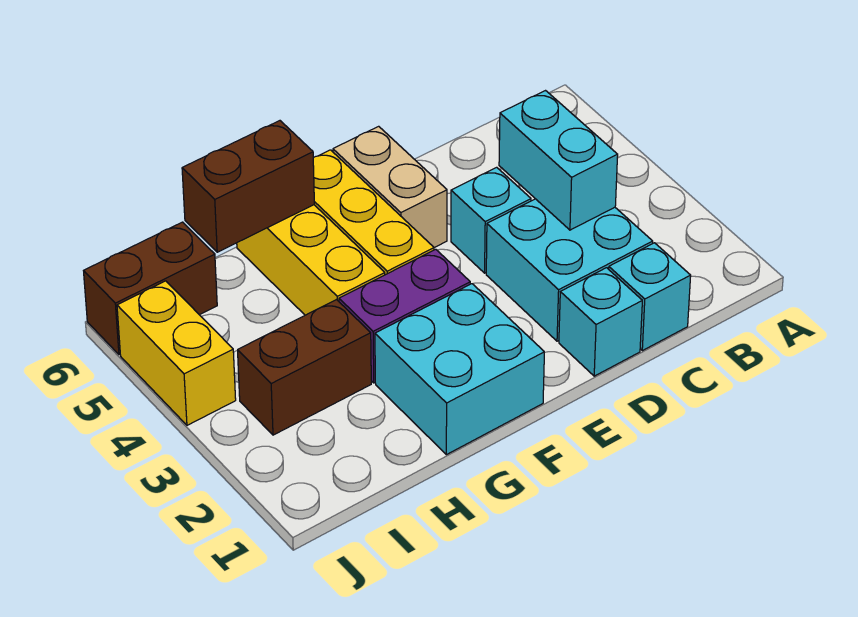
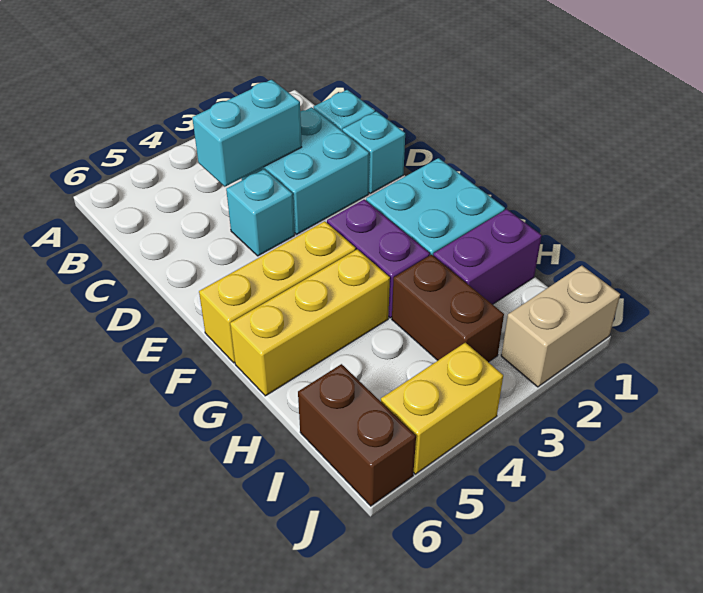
tan 1x2 brick [333,126,447,248] -> tan 1x2 brick moved to [501,266,620,387]
brown 1x2 brick [182,121,314,252] -> none
none -> purple 1x2 brick [433,209,542,304]

